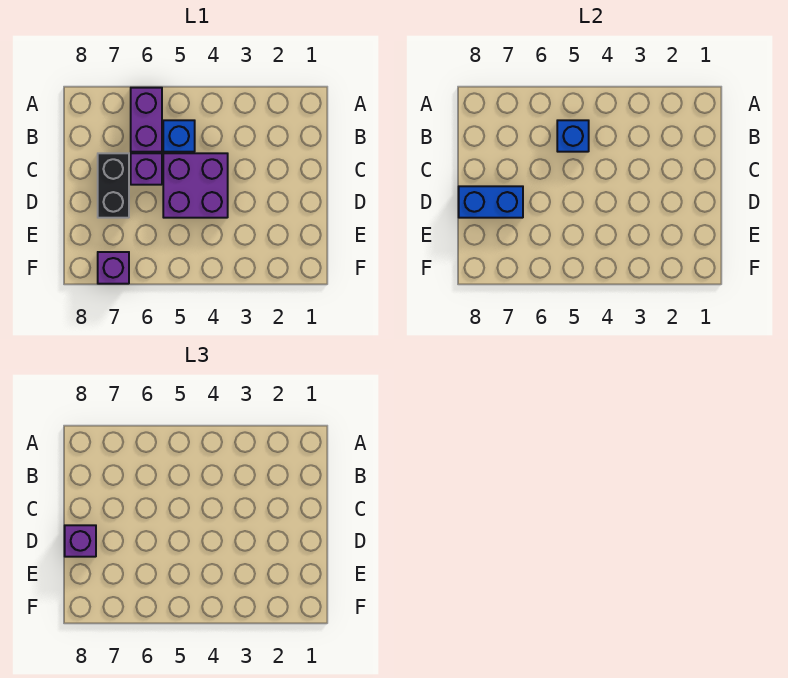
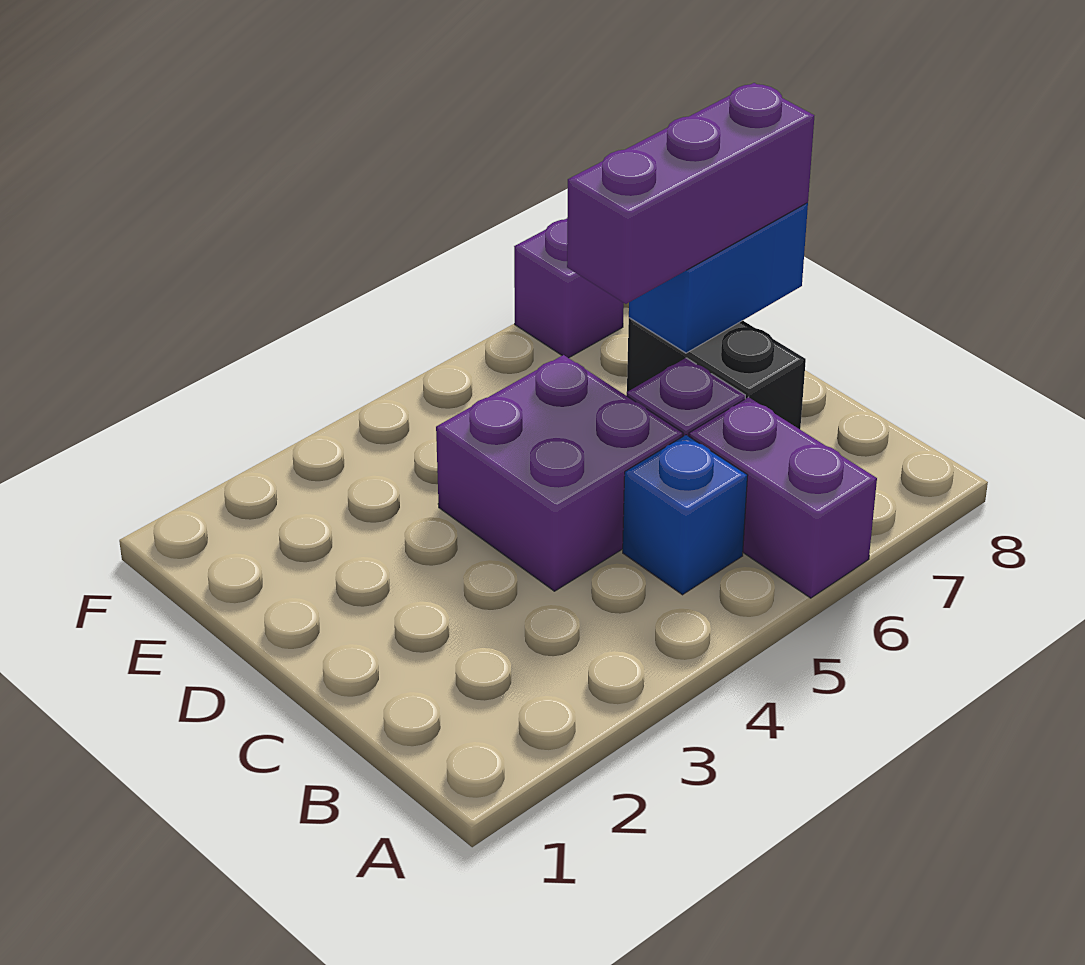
blue 1x1 brick [557,120,589,152] -> none
purple 1x1 brick [65,525,96,557] -> purple 1x3 brick [567,83,814,304]

